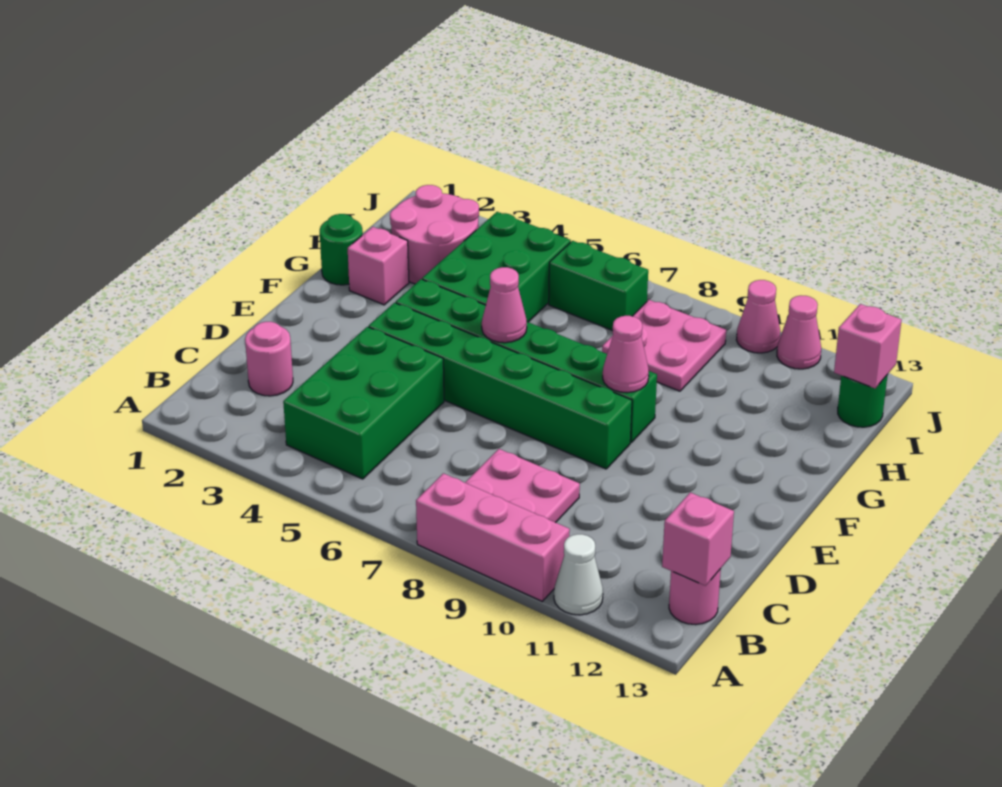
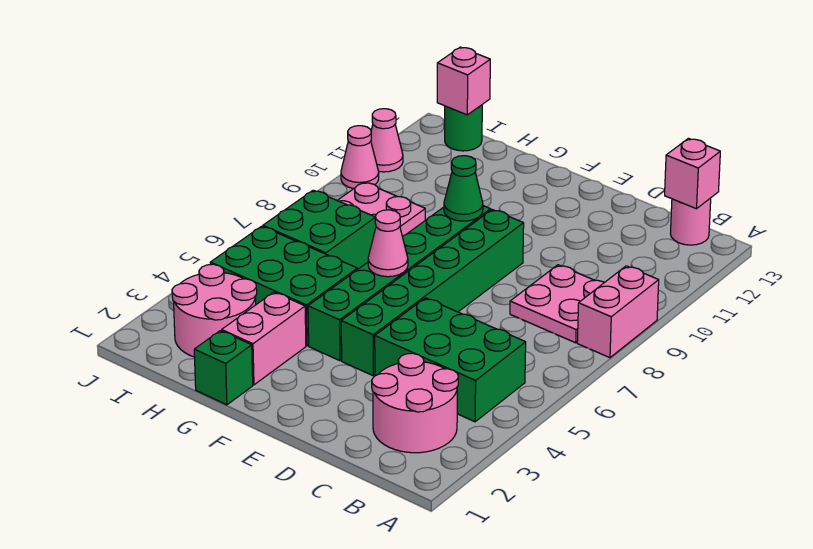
pink 1x3 brick [416,473,570,601] -> pink 1x2 brick [577,266,659,358]
white 1x1 cone [554,534,603,615] -> none
pink 1x1 round brick [245,322,293,396] -> pink 2x2 round brick [372,353,458,453]
pink 1x1 cone [603,316,649,393] -> green 1x1 cone [444,156,483,221]
green 1x1 round brick [320,214,363,285] -> green 1x1 brick [194,331,253,405]
pink 1x1 brick [348,227,409,305] -> pink 1x2 brick [222,292,306,385]
green 1x2 brick [549,241,648,331] -> green 2x2 brick [263,190,376,270]

